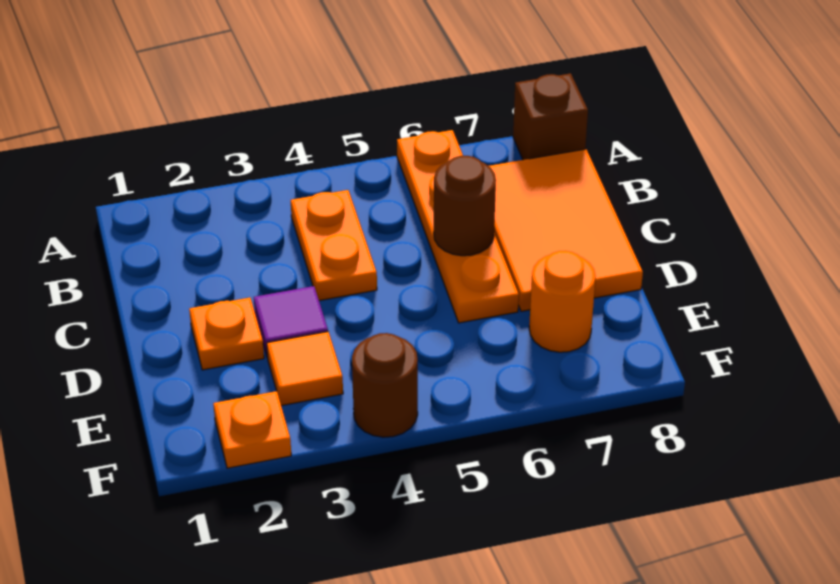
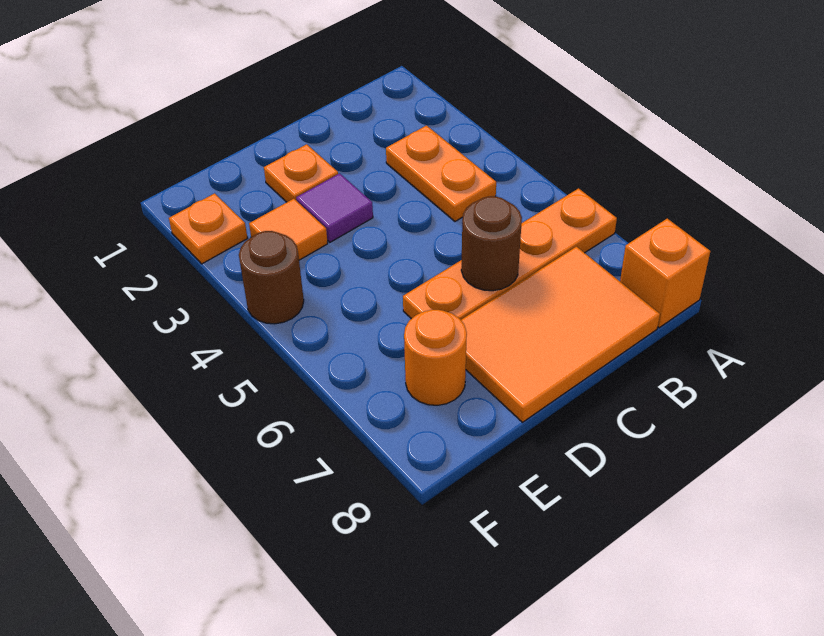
brown 1x1 brick [513,73,588,160] -> orange 1x1 brick [620,218,710,328]
orange 1x2 plate [291,190,377,301] -> orange 1x2 plate turned to [386,126,496,221]

